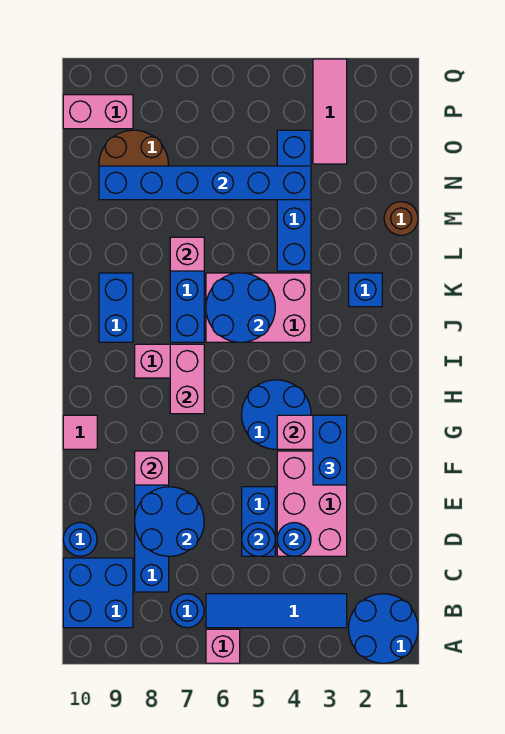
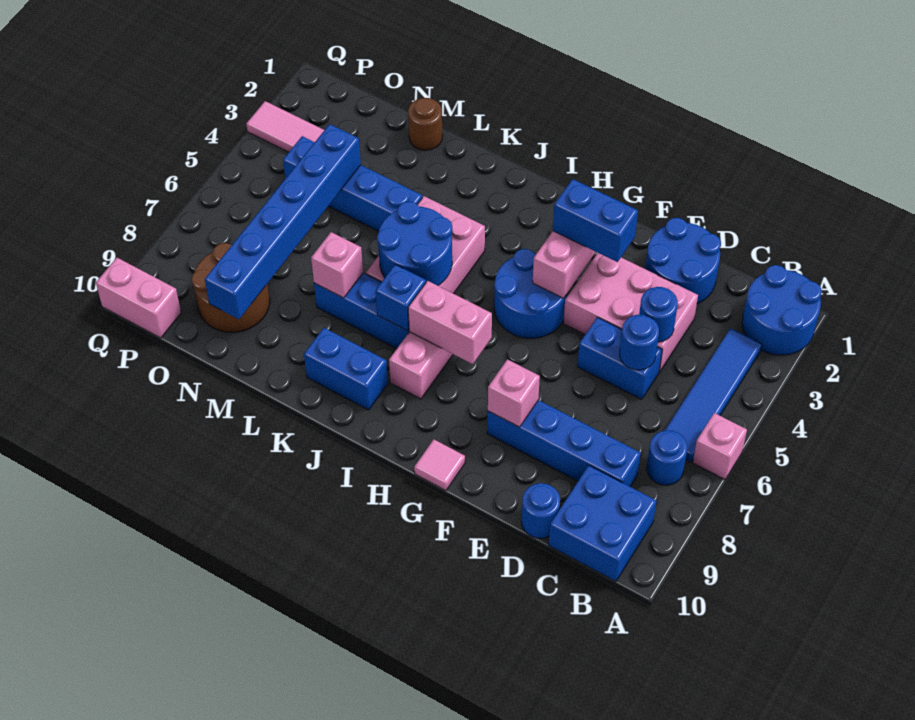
blue 2x2 round brick [135,487,204,556] -> blue 2x2 round brick moved to [645,218,721,304]
blue 1x1 brick [349,273,382,307] -> blue 1x1 brick moved to [376,264,426,331]
pink 1x2 brick [63,95,133,129] -> pink 1x2 brick turned to [96,258,181,338]

